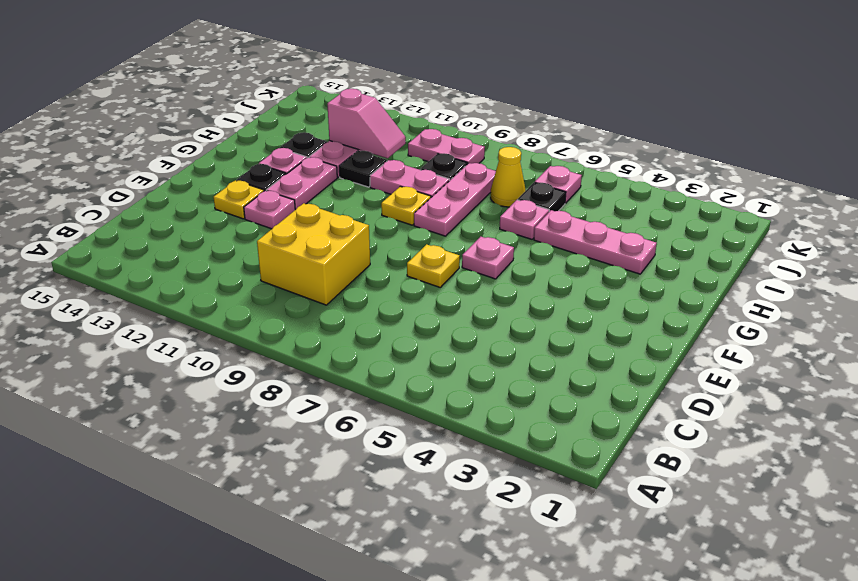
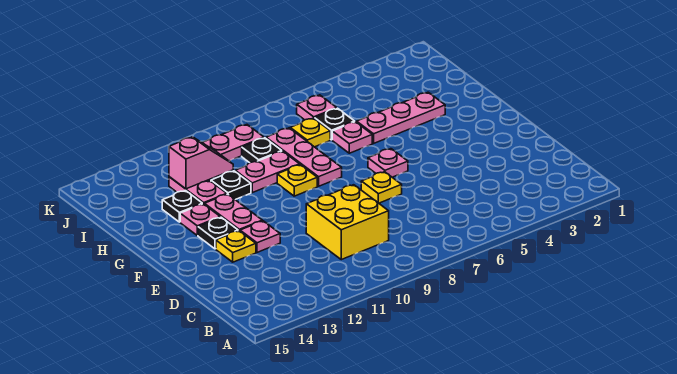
yellow 1x1 cone [491,147,526,207] -> yellow 1x1 plate [290,118,330,147]

